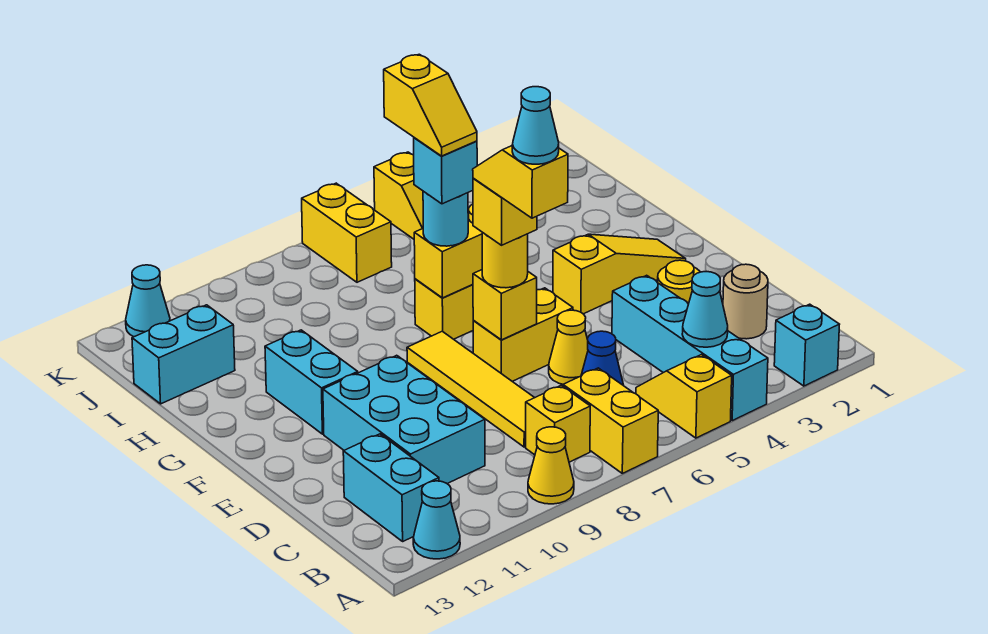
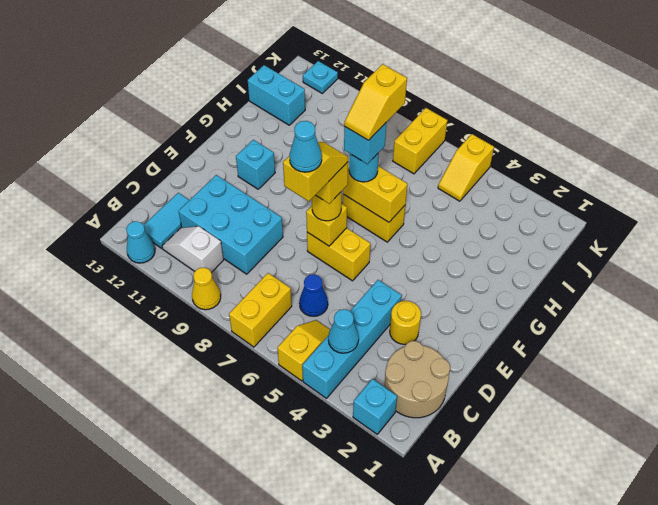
yellow 1x1 brick [526,385,590,462] -> none
none -> white 1x2 slope [162,226,224,273]
cyan 1x2 brick [343,434,439,541] -> cyan 1x2 tile [144,193,189,248]
tan 1x1 round brick [723,264,768,339] -> tan 2x2 round brick [384,341,450,418]
yellow 1x4 tile [407,331,535,447] -> none
cyan 2x3 brick [323,355,485,484] -> cyan 2x3 brick turned to [179,175,283,274]
yellow 1x1 cone [549,310,588,384] -> none
yellow 1x3 slope [553,234,686,314] -> none
cyan 1x2 brick [265,330,358,434] -> cyan 1x1 brick [236,140,275,189]
cyan 1x1 cone [126,265,170,337] -> cyan 1x1 plate [303,61,338,93]

